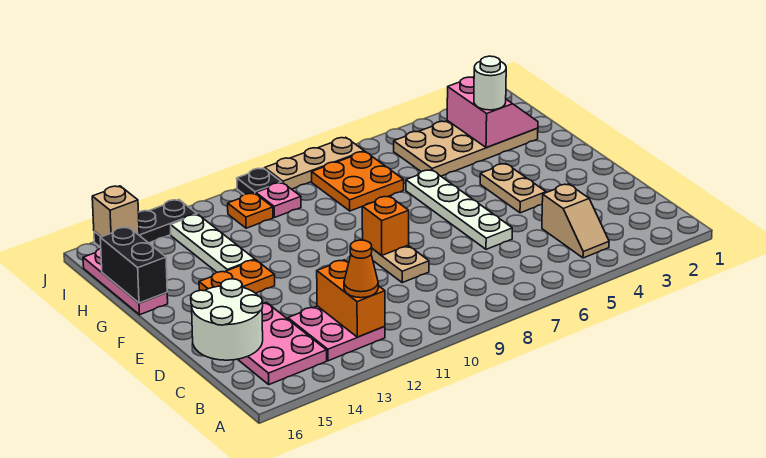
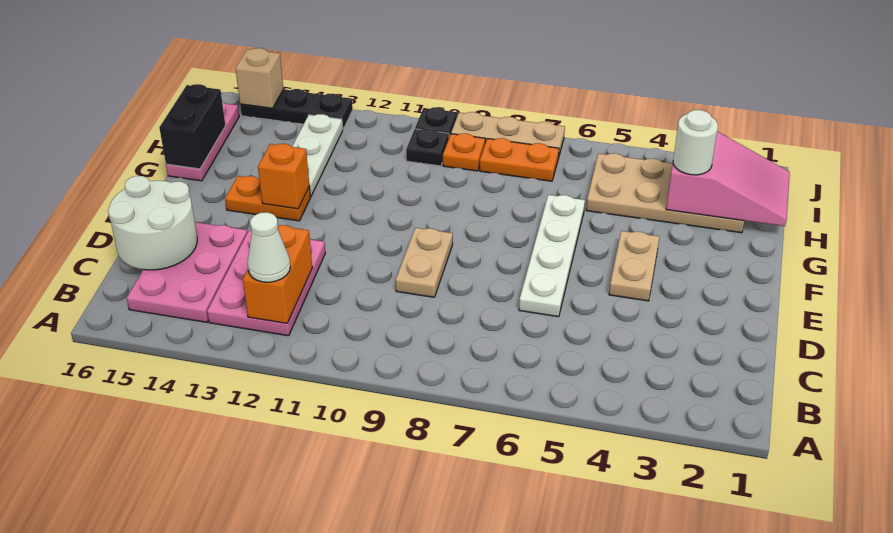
tan 1x2 slope [542,184,609,258] -> none
pink 2x2 plate [288,306,385,361] -> pink 2x3 plate [207,230,325,336]
orange 1x1 cone [344,240,378,298] -> white 1x1 cone [248,212,290,282]
orange 1x1 brick [362,196,409,255] -> orange 1x1 brick moved to [258,144,309,209]
pink 2x2 slope [447,77,538,148] -> pink 2x3 slope [666,132,790,226]
orange 2x2 plate [312,152,404,211] -> orange 1x2 plate [480,138,559,181]
pink 1x1 plate [256,183,301,218] -> black 1x1 plate [406,129,449,166]
orange 1x1 plate [228,193,273,228] -> orange 1x1 plate moved to [443,133,485,171]

